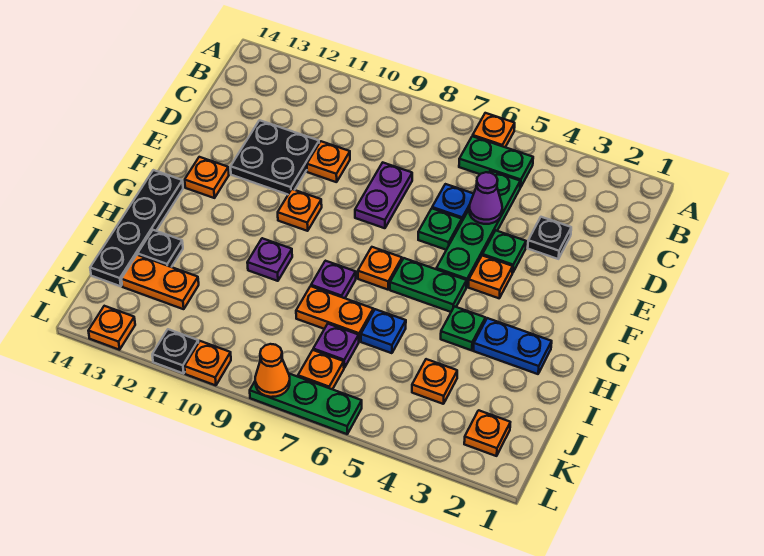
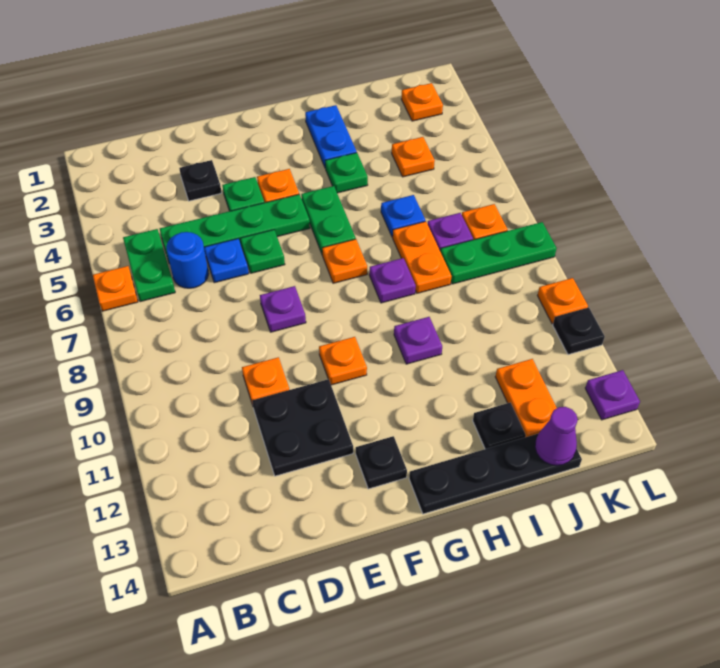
none -> blue 1x1 round brick [166,232,209,288]
purple 1x1 cone [469,172,502,224] -> purple 1x1 cone moved to [535,407,578,465]
purple 1x2 plate [355,163,412,228] -> purple 1x1 plate [260,286,306,332]
orange 1x1 plate [185,157,229,198] -> black 1x1 plate [356,436,407,489]
green 1x3 plate [250,374,362,434] -> green 1x3 plate turned to [440,222,557,284]
orange 1x1 cone [255,344,290,397] -> none
orange 1x1 plate [89,306,135,350] -> purple 1x1 plate [585,370,640,420]

